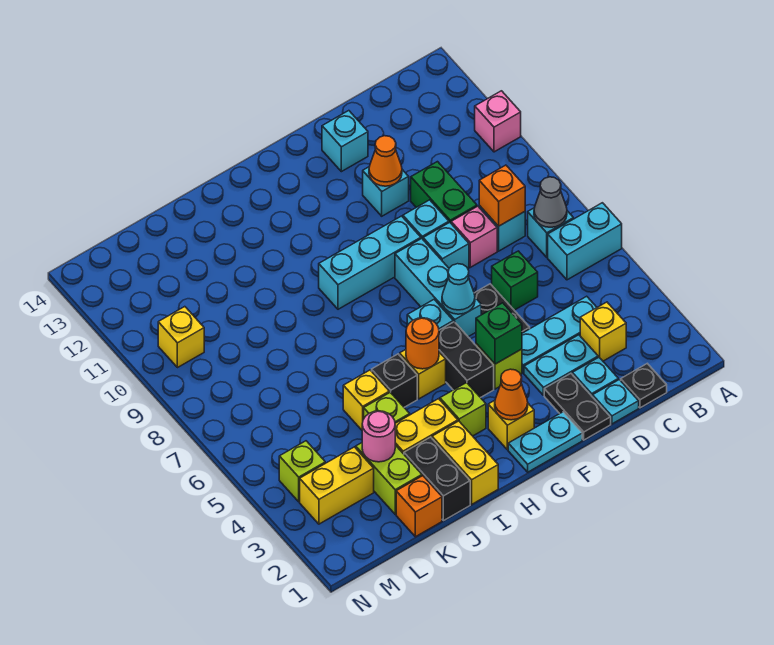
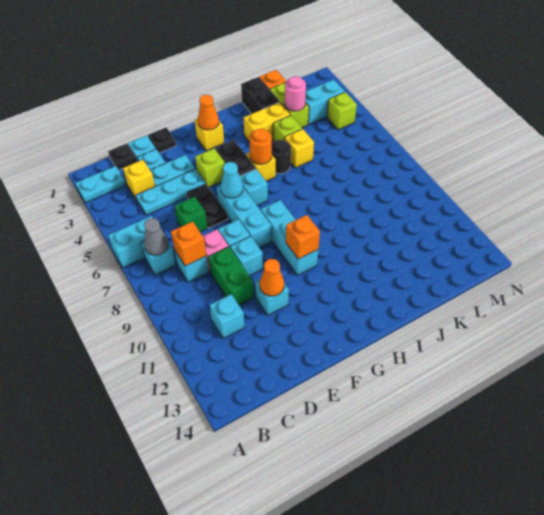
pink 1x1 brick [475,91,521,152] -> none
black 1x2 plate [544,374,611,440] -> black 1x1 plate [148,128,176,153]
cyan 1x1 brick [322,111,368,172] -> cyan 1x1 brick moved to [210,294,245,339]
cyan 1x2 plate [508,412,582,472] -> cyan 1x2 plate moved to [75,166,126,203]
green 1x1 brick [476,303,522,364] -> none
cyan 1x3 brick [319,216,421,309] -> cyan 1x3 brick turned to [261,200,318,275]
none -> orange 1x1 brick [286,215,320,259]
lime 1x1 brick [440,383,486,436] -> none
yellow 1x2 brick [432,421,498,504] -> none
black 1x1 brick [372,354,417,407] -> black 1x1 round brick [272,140,291,174]
yellow 1x2 brick [300,447,374,524] -> cyan 1x2 brick [305,80,345,124]
yellow 1x1 brick [158,307,204,368] -> none

